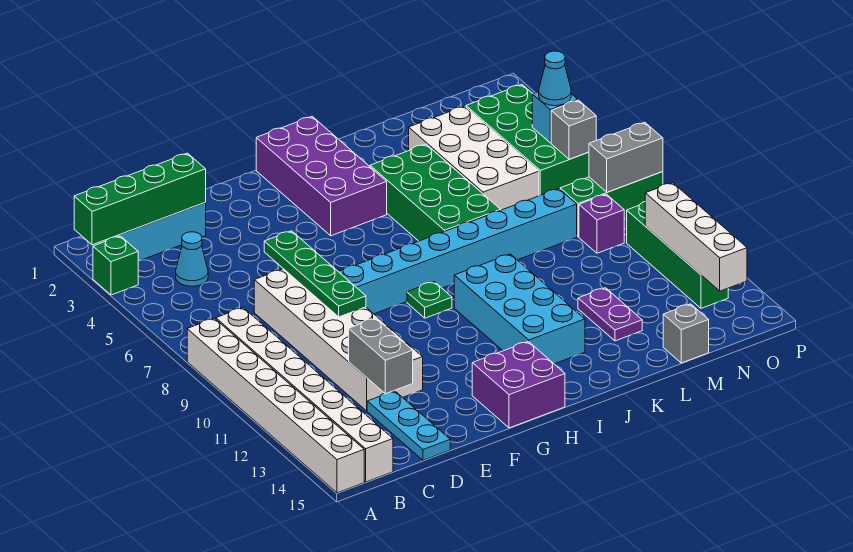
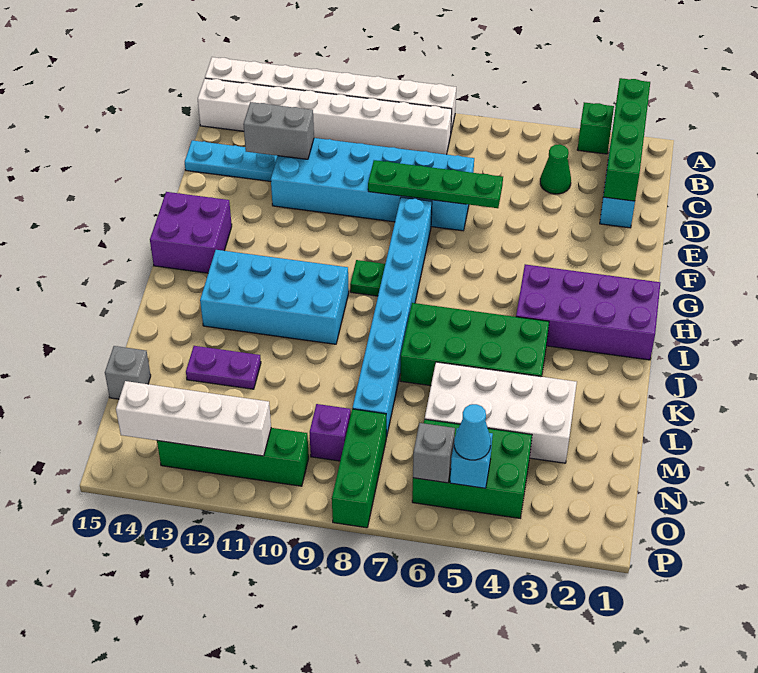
cyan 1x1 cone [176,232,208,286] -> green 1x1 cone [540,144,571,194]
white 2x6 brick [254,269,423,411] -> cyan 2x6 brick [271,138,474,231]
green 2x4 brick [466,85,589,196] -> green 2x3 brick [412,419,532,518]
grey 1x2 brick [589,122,663,192] -> none

